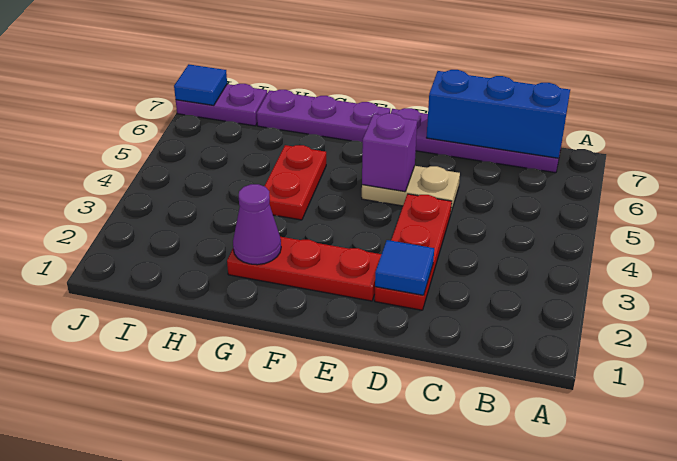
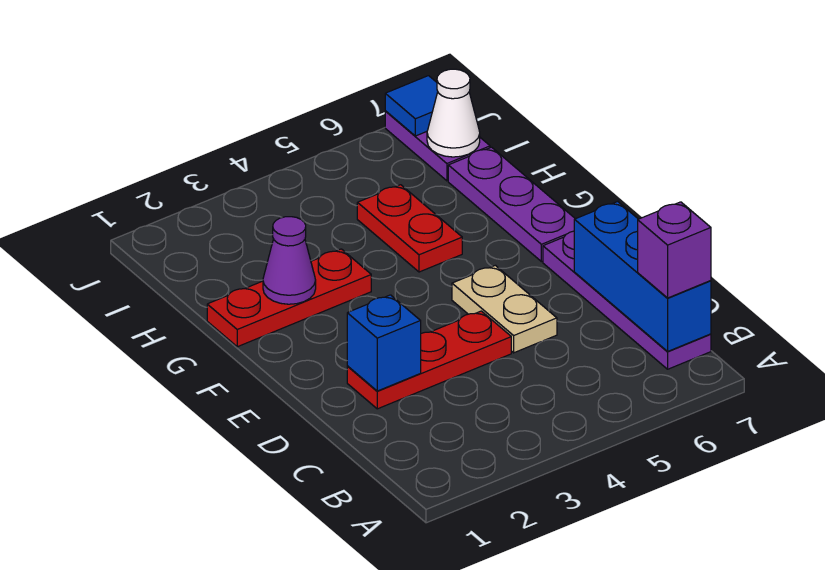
blue 1x1 tile [375,240,434,295] -> blue 1x1 brick [347,295,421,391]
red 1x3 plate [227,237,381,301] -> red 1x3 plate turned to [207,249,371,347]
purple 1x1 brick [362,113,417,192] -> purple 1x1 brick moved to [638,202,711,298]
red 1x2 plate [265,145,326,220] -> red 1x2 plate turned to [357,185,462,272]
none -> white 1x1 cone [427,69,480,157]

